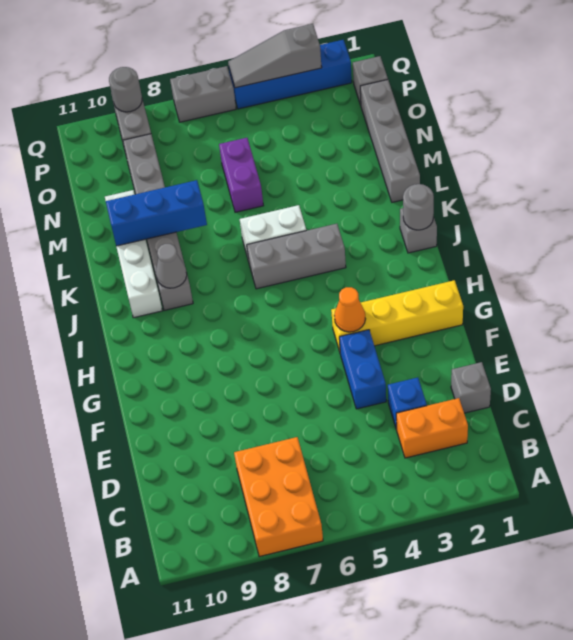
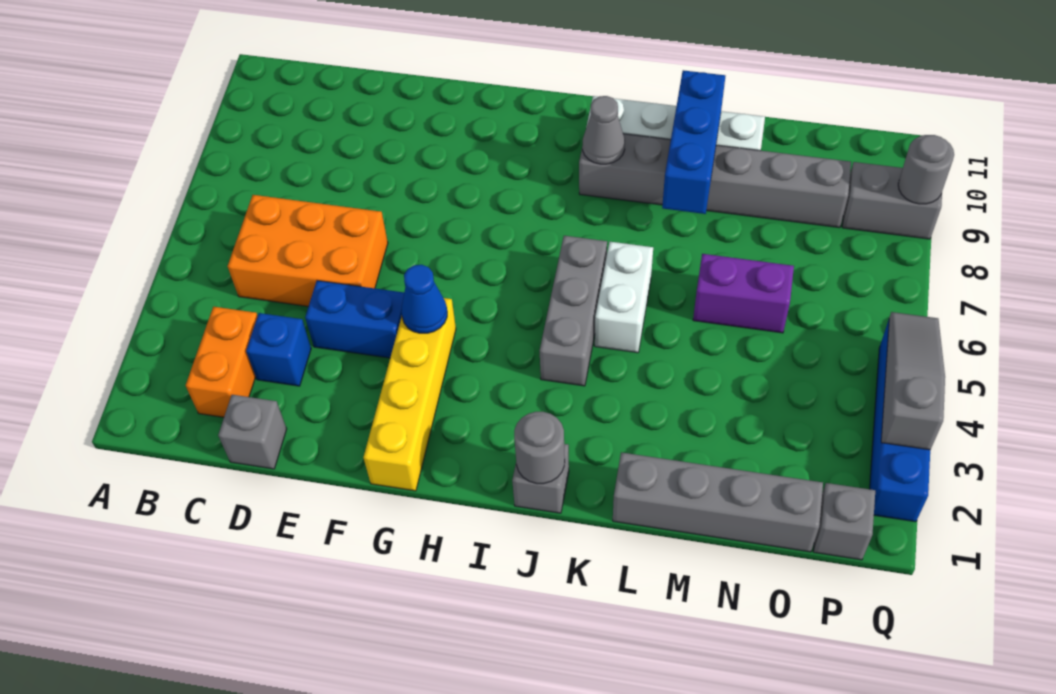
orange 2x3 brick [234,437,323,557] -> orange 2x3 brick moved to [228,195,388,306]
orange 1x1 cone [334,287,365,332] -> blue 1x1 cone [401,265,447,333]
grey 1x2 brick [170,66,236,122] -> none

